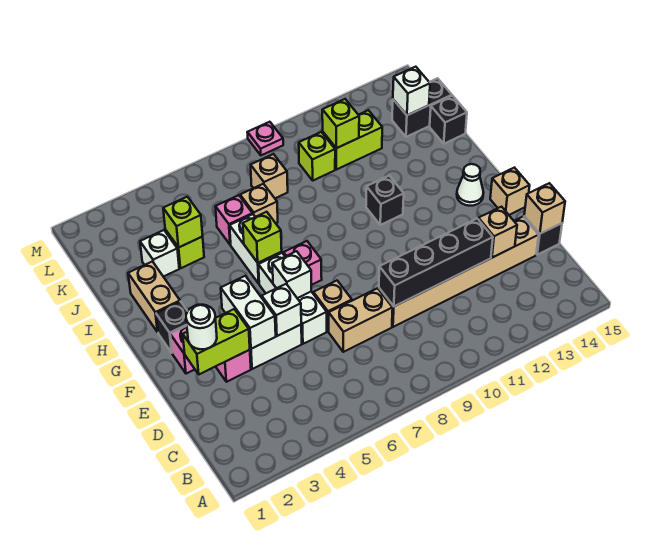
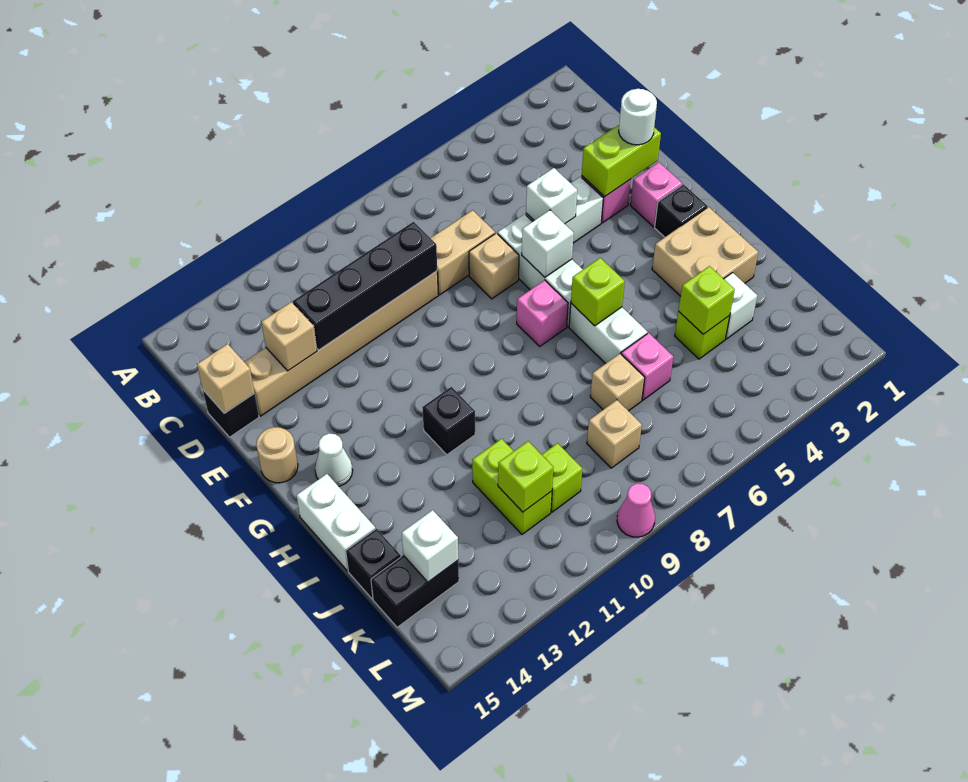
white 1x2 brick [221,276,276,349] -> white 1x2 brick moved to [297,474,375,571]
tan 1x1 brick [490,168,530,215] -> tan 1x1 round brick [256,427,298,483]
tan 1x2 brick [128,261,180,332] -> tan 2x2 brick [652,207,758,296]
lime 1x2 brick [323,110,382,170] -> lime 1x2 brick turned to [472,439,552,534]
pink 1x1 plate [247,122,283,155] -> pink 1x1 cone [617,483,655,537]

